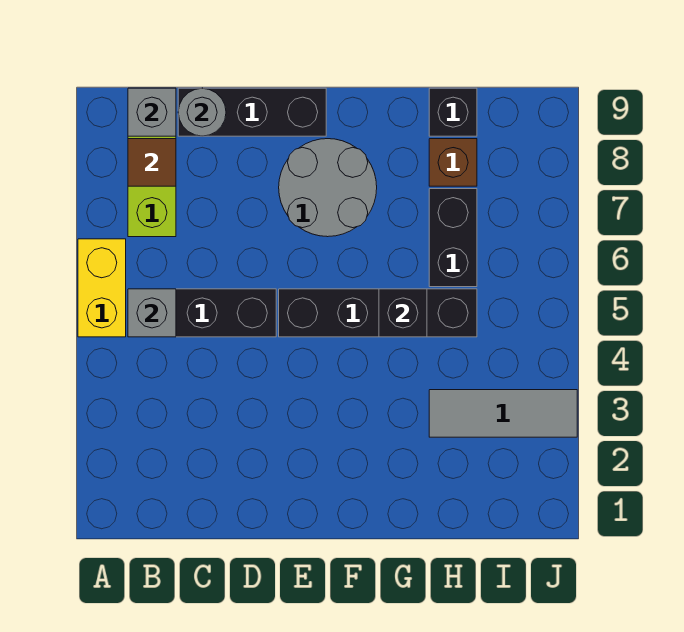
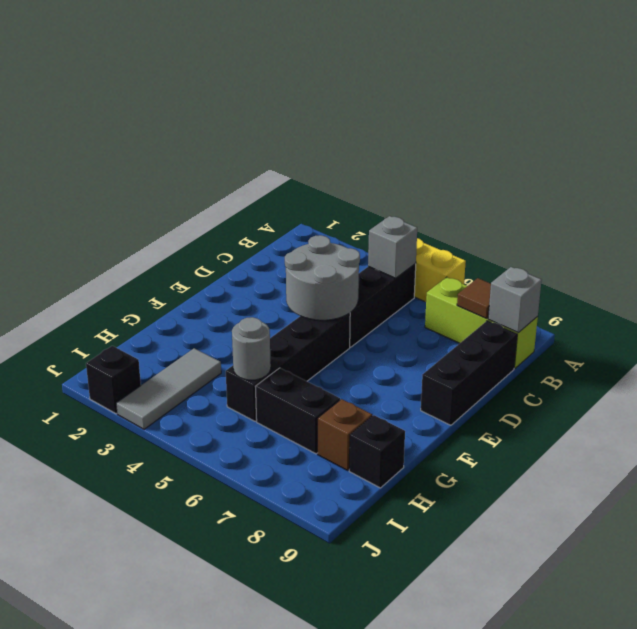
grey 1x1 round brick [178,88,226,136] -> grey 1x1 round brick moved to [232,317,271,380]
grey 2x2 round brick [279,139,377,237] -> grey 2x2 round brick moved to [285,235,360,320]
black 1x1 brick [379,289,427,337] -> black 1x1 brick moved to [86,346,141,414]

